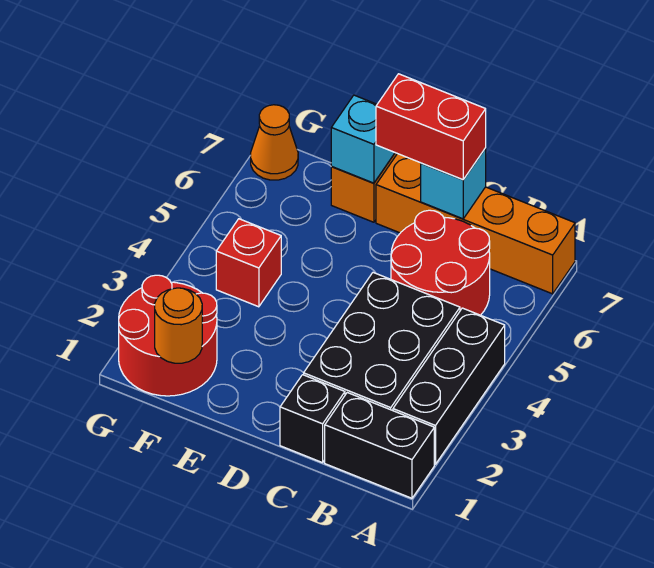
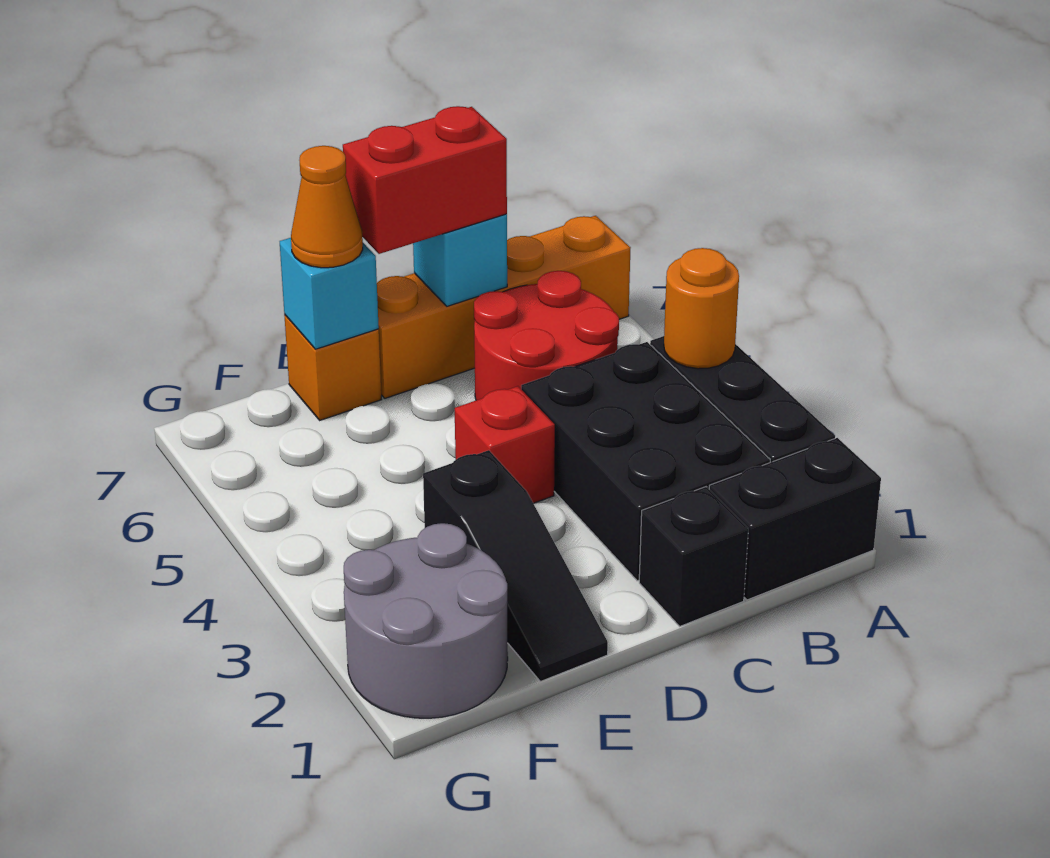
none -> black 1x3 slope [423,450,608,681]
red 2x2 round brick [119,275,217,396] -> grey 2x2 round brick [344,523,508,718]
orange 1x1 round brick [155,288,202,363] -> orange 1x1 round brick moved to [664,248,739,369]
red 1x1 brick [216,219,281,307] -> red 1x1 brick moved to [455,386,555,503]
orange 1x1 cone [251,105,298,180] -> orange 1x1 cone moved to [291,146,363,268]

